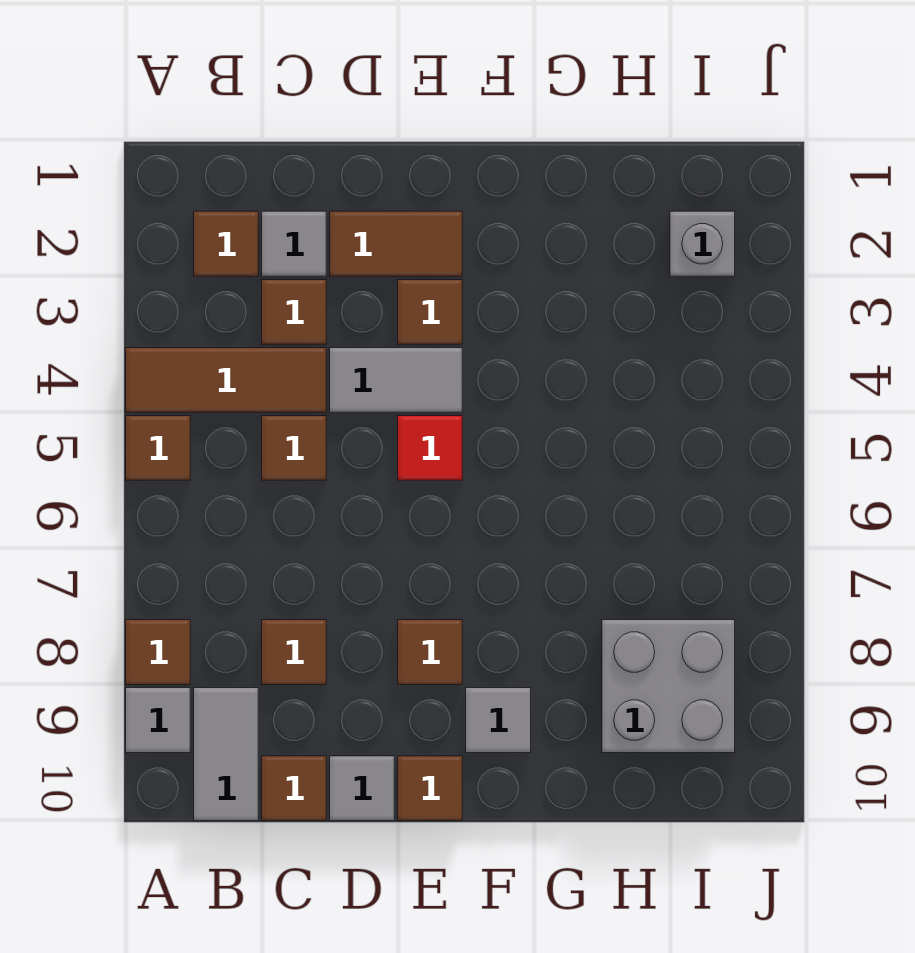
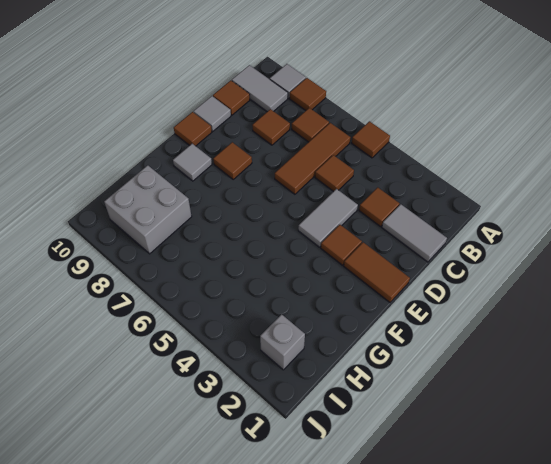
brown 1x3 tile [126,348,326,412] -> brown 1x3 tile moved to [275,123,350,194]
brown 1x1 tile [194,211,258,276] -> brown 1x1 tile moved to [292,108,329,142]
grey 1x1 tile [262,211,326,276] -> grey 1x2 tile [382,204,447,262]
brown 1x2 tile [330,211,462,276] -> brown 1x2 tile turned to [344,242,410,302]
red 1x1 tile [398,416,462,480] -> none

